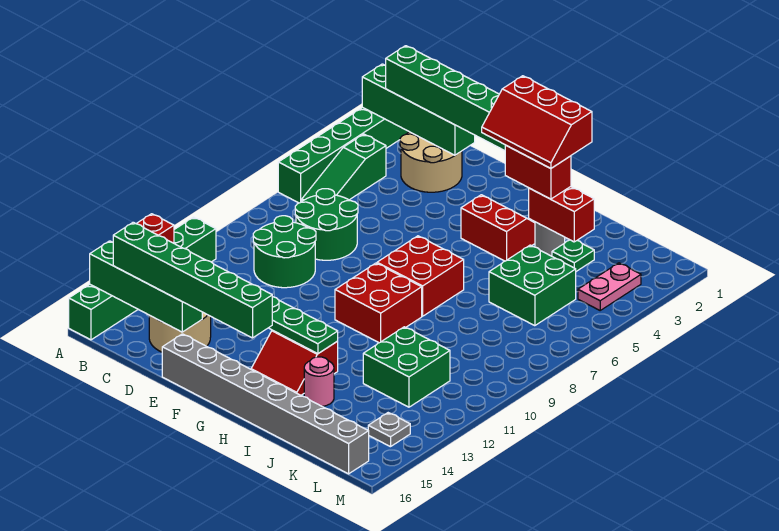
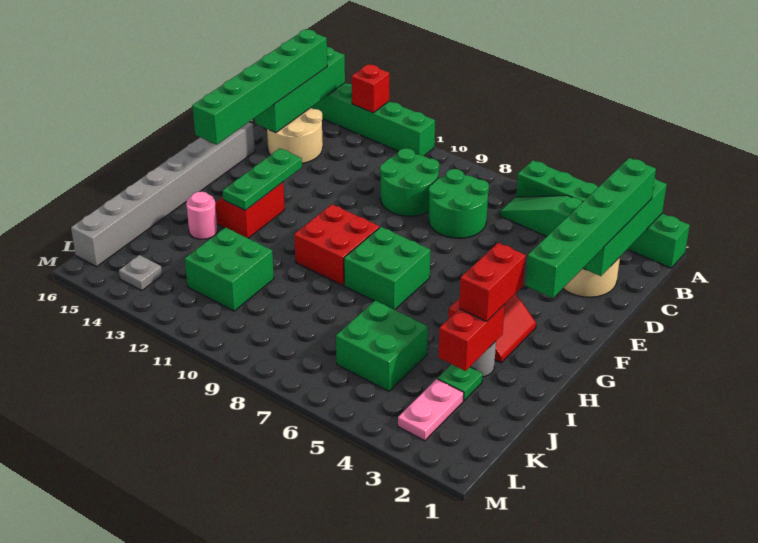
red 2x3 slope [482,76,592,169] -> none
red 2x2 brick [377,236,464,316] -> green 2x2 brick [344,227,430,310]
pink 1x2 plate [578,263,641,310] -> pink 1x2 plate turned to [398,379,464,441]

